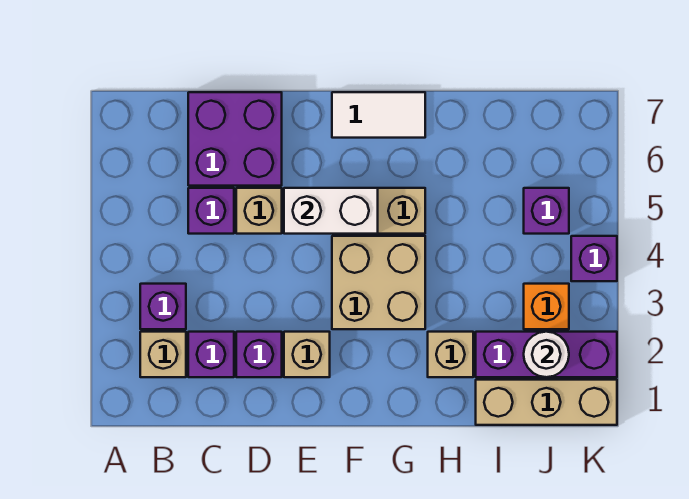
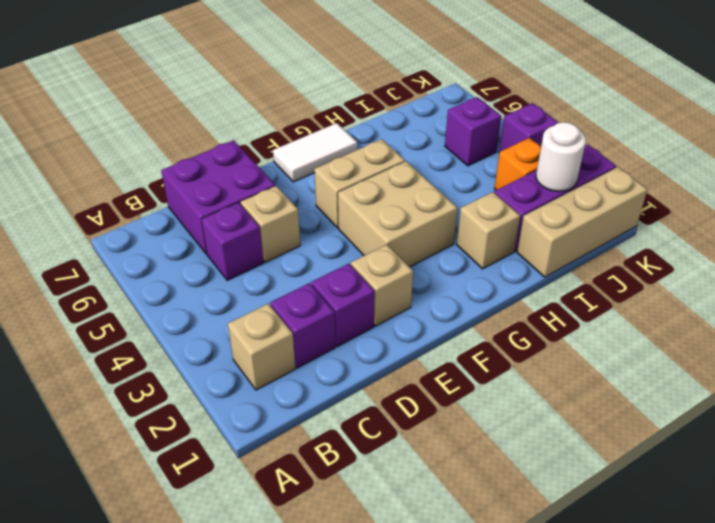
purple 1x1 brick [140,284,186,329] -> none
white 1x2 brick [284,188,378,234] -> none

